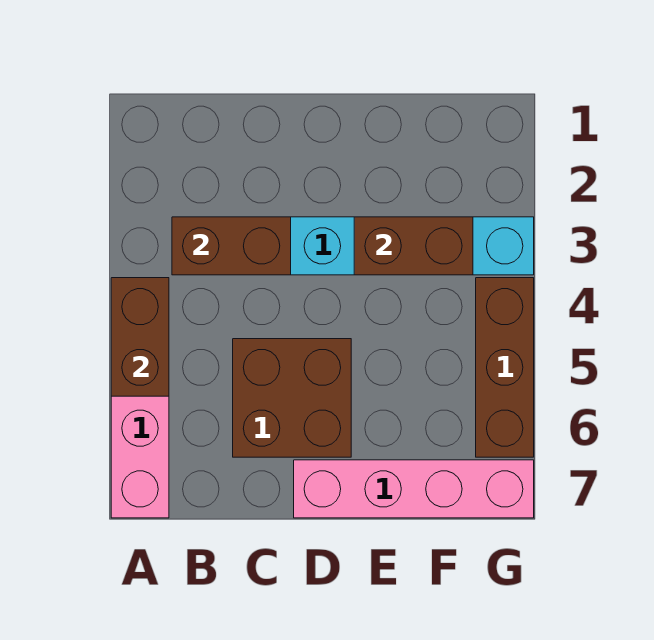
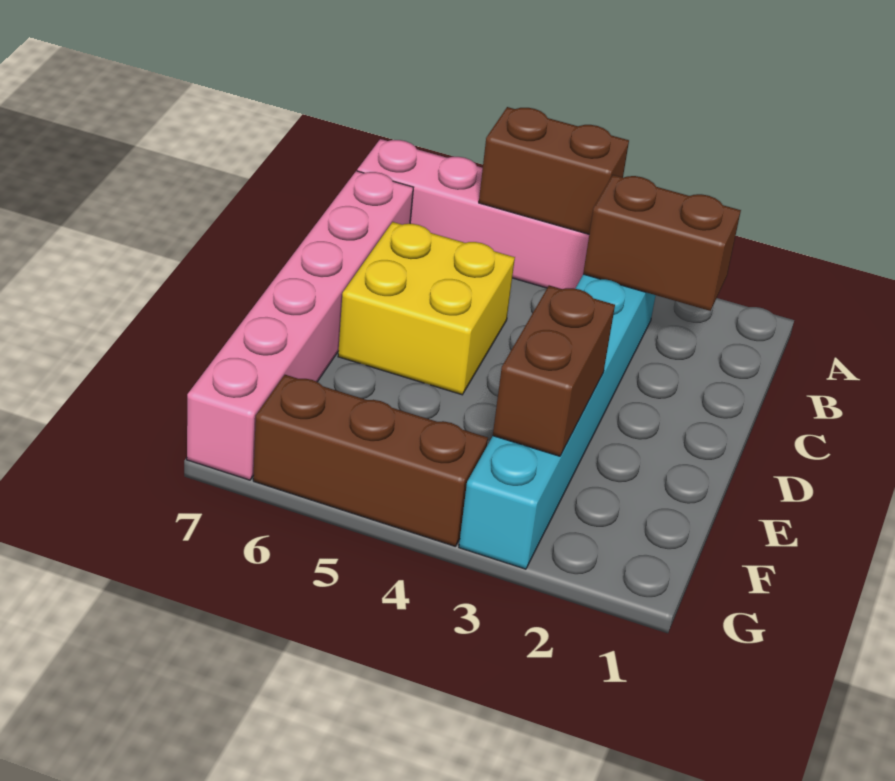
brown 1x2 brick [172,217,291,275] -> brown 1x2 brick turned to [583,175,741,311]
brown 2x2 brick [233,339,351,457] -> yellow 2x2 brick [338,222,515,395]
pink 1x4 brick [294,460,534,518] -> pink 1x6 brick [187,171,413,480]

